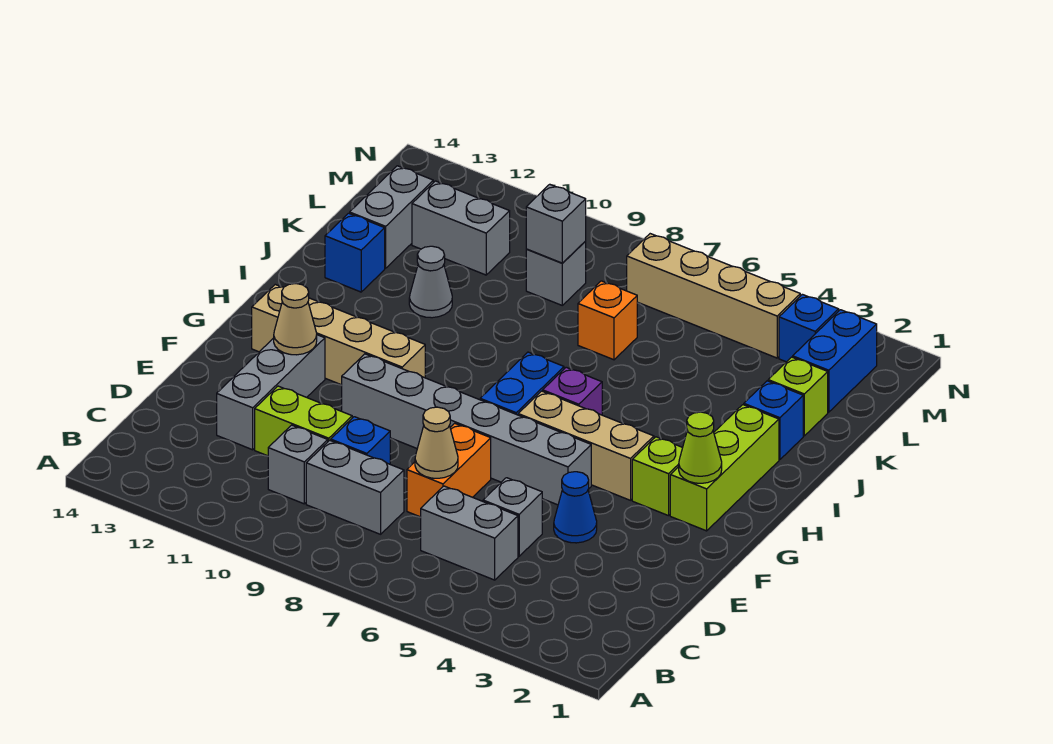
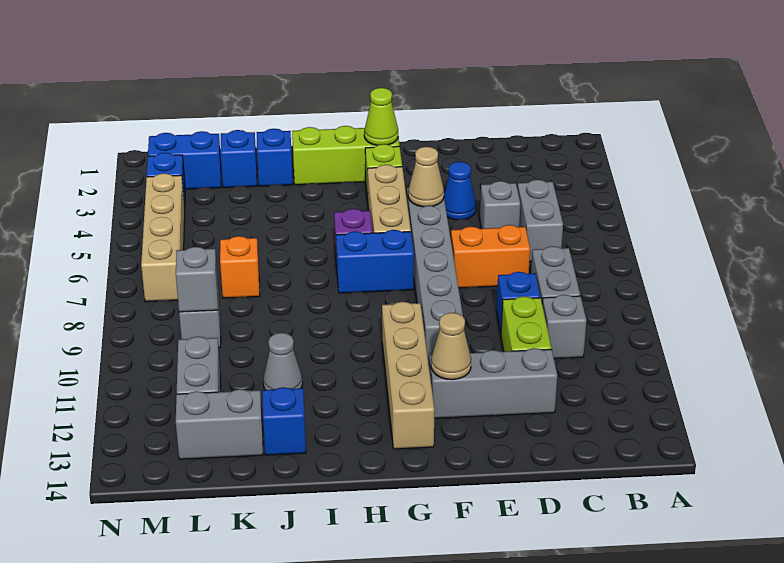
tan 1x1 cone [415,407,458,478] -> tan 1x1 cone moved to [408,147,444,207]
lime 1x1 brick [768,357,828,436] -> blue 1x1 brick [221,130,257,188]

